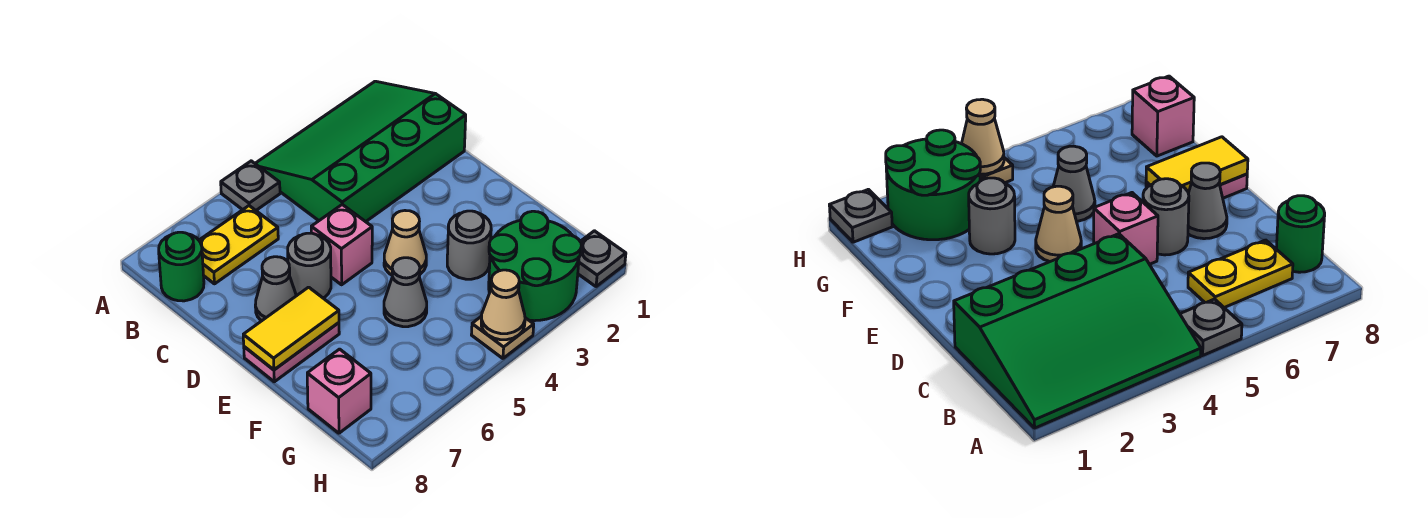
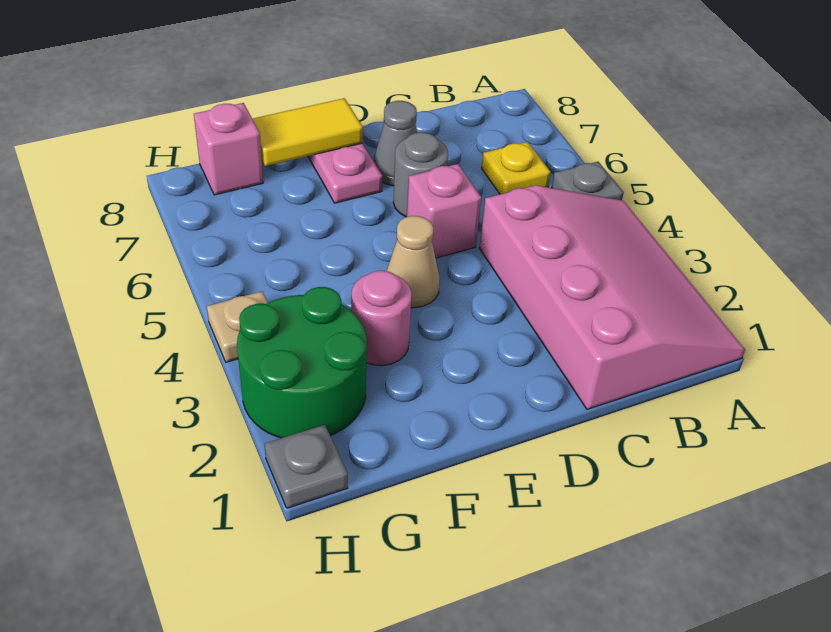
green 3x4 slope [255,81,466,222] -> pink 3x4 slope [479,185,745,409]
yellow 1x2 plate [199,206,278,284] -> yellow 1x1 plate [481,142,551,194]
green 1x1 round brick [159,232,204,301] -> none
yellow 1x2 tile [243,287,339,370] -> yellow 1x2 tile turned to [253,98,363,166]
grey 1x1 round brick [447,211,491,279] -> pink 1x1 round brick [351,271,412,366]
grey 1x1 cone [384,258,427,327] -> none
tan 1x1 cone [481,270,525,340] -> none

